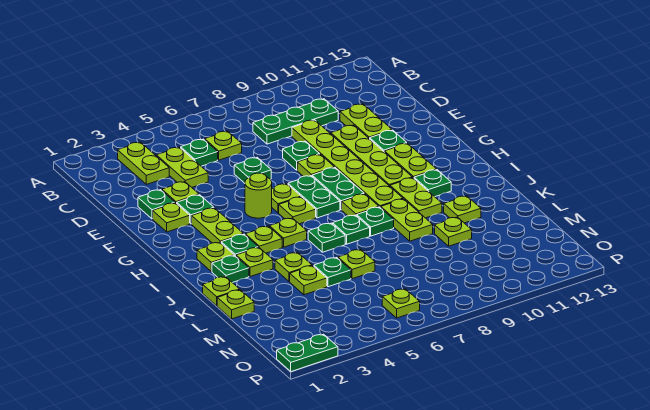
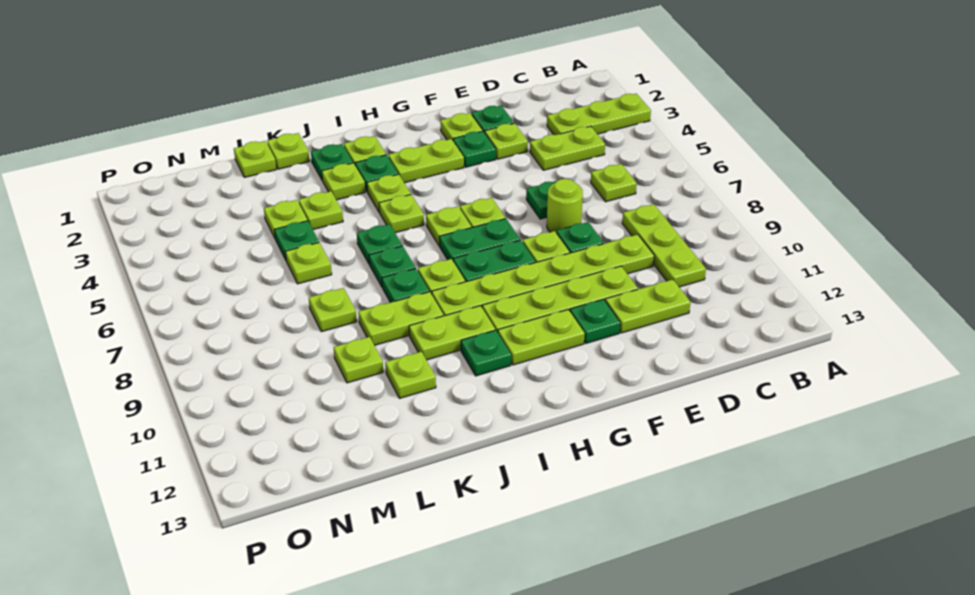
lime 1x2 plate [118,142,169,184] -> lime 1x3 plate [547,94,651,135]
green 1x1 plate [181,139,218,166] -> none
green 1x3 plate [253,99,338,144] -> lime 1x3 plate [622,204,706,287]
lime 1x1 round brick [245,173,272,218] -> lime 1x1 round brick moved to [547,179,583,232]
lime 1x1 plate [382,289,420,318] -> lime 1x1 plate moved to [309,288,357,332]
green 1x2 plate [277,334,338,372] -> none

